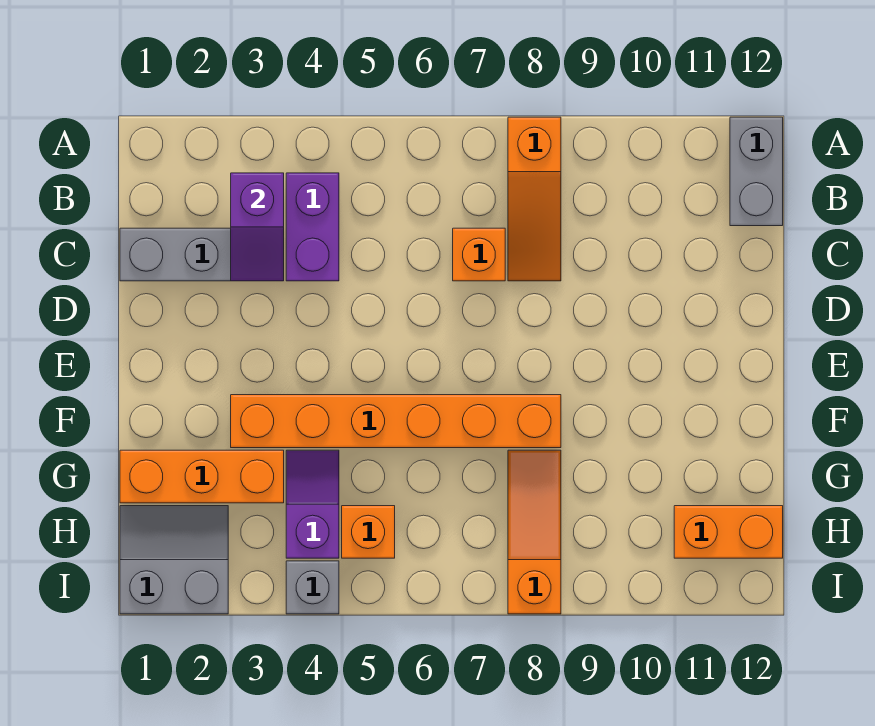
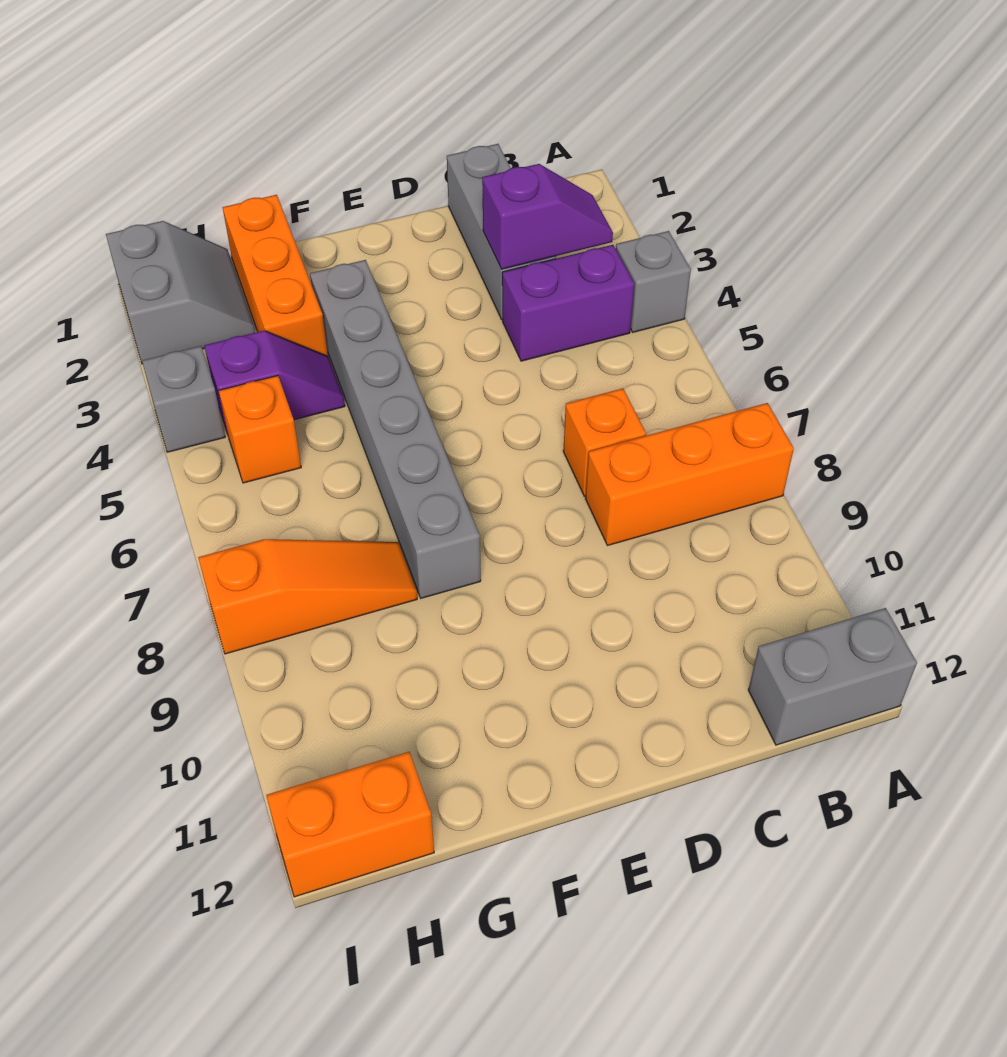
none -> grey 1x1 brick [616,231,691,332]
orange 1x3 slope [508,117,561,281] -> orange 1x3 brick [585,403,794,546]
purple 1x2 slope [231,173,284,281] -> purple 1x2 slope turned to [482,164,613,269]
orange 1x6 brick [231,395,561,448] -> grey 1x6 brick [310,260,481,598]
orange 1x2 brick [674,506,783,558] -> orange 1x2 brick turned to [266,752,434,897]

